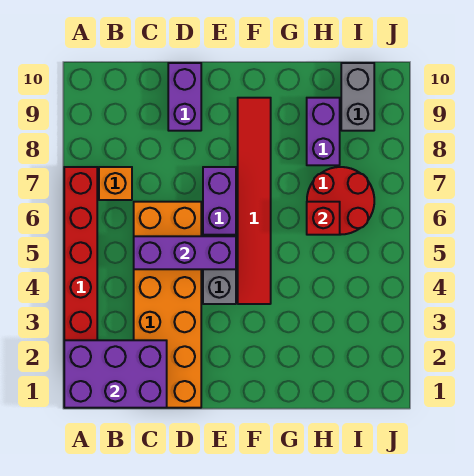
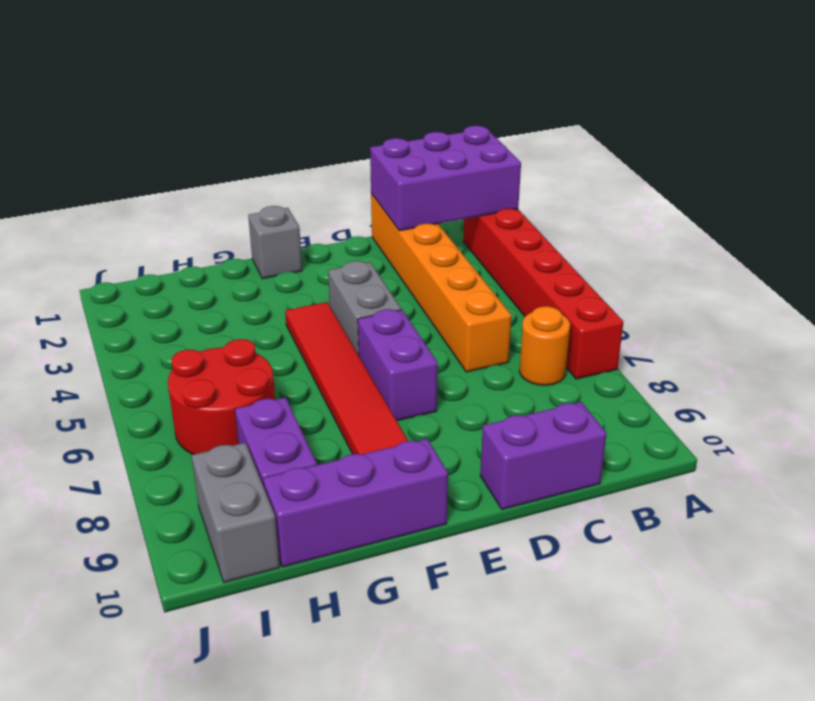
orange 1x1 brick [99,167,132,200] -> orange 1x1 round brick [519,306,570,385]
orange 2x6 brick [134,202,201,408] -> orange 1x6 brick [371,194,512,372]
purple 1x3 brick [134,236,236,269] -> purple 1x3 brick moved to [263,439,448,567]
purple 1x2 brick [168,63,201,131] -> purple 1x2 brick turned to [480,402,607,509]
none -> grey 1x1 brick [248,206,302,279]
red 1x1 brick [307,202,340,235] -> none

